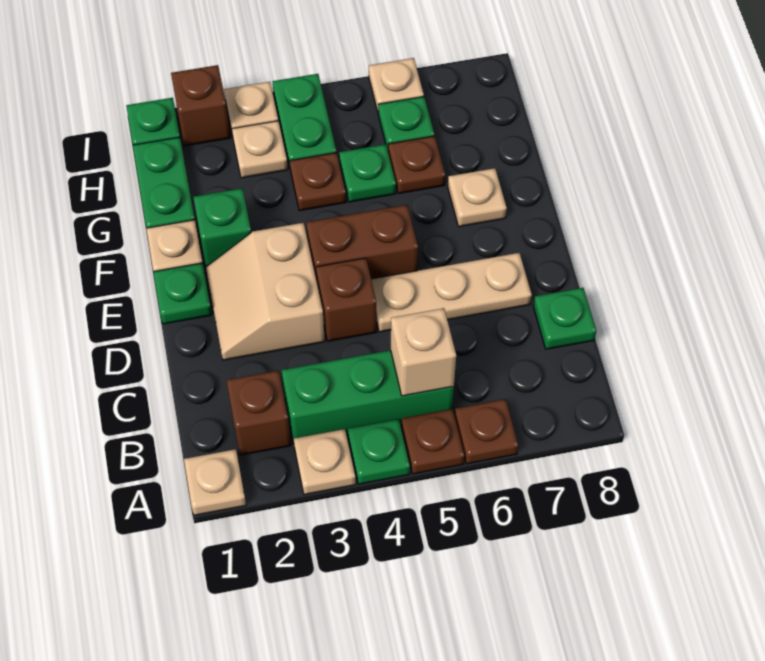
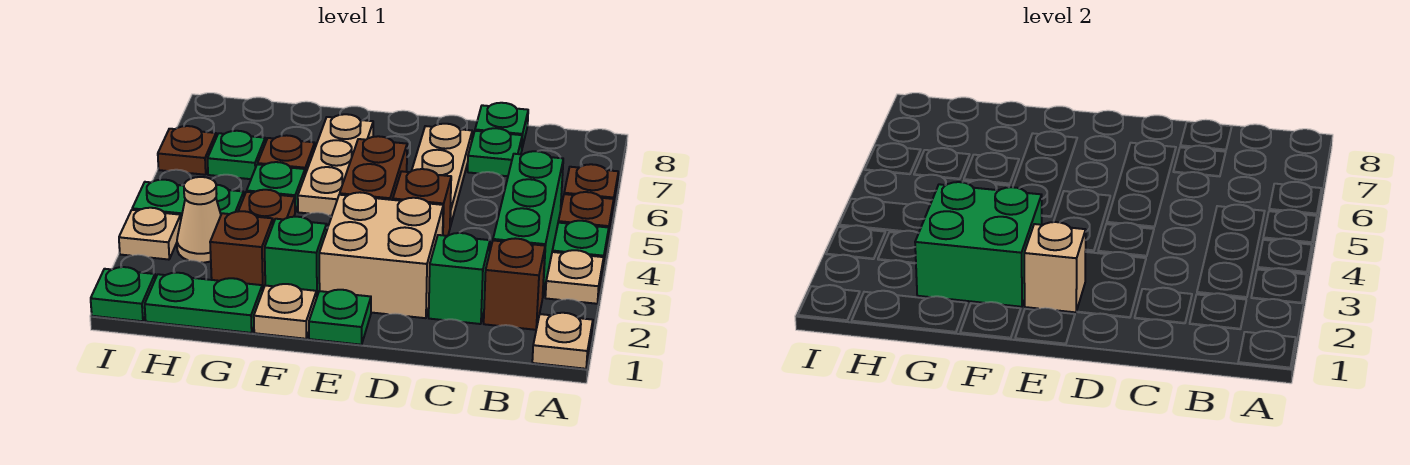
tan 1x1 brick [391,308,456,396] -> tan 1x1 brick moved to [1024,222,1086,312]
none -> green 1x1 brick [429,233,490,324]
none -> green 1x1 plate [468,128,522,176]
tan 2x2 slope [206,223,325,360] -> tan 2x2 brick [319,192,443,318]
none -> green 2x2 brick [915,182,1042,307]
tan 1x1 plate [448,168,507,227] -> tan 1x3 plate [298,114,373,216]
tan 1x1 plate [232,121,288,178] -> tan 1x1 cone [177,177,221,263]
brown 1x1 brick [171,65,231,146] -> brown 1x1 brick moved to [210,211,273,291]
tan 1x1 plate [369,58,424,112] -> brown 1x1 plate [158,126,216,175]

